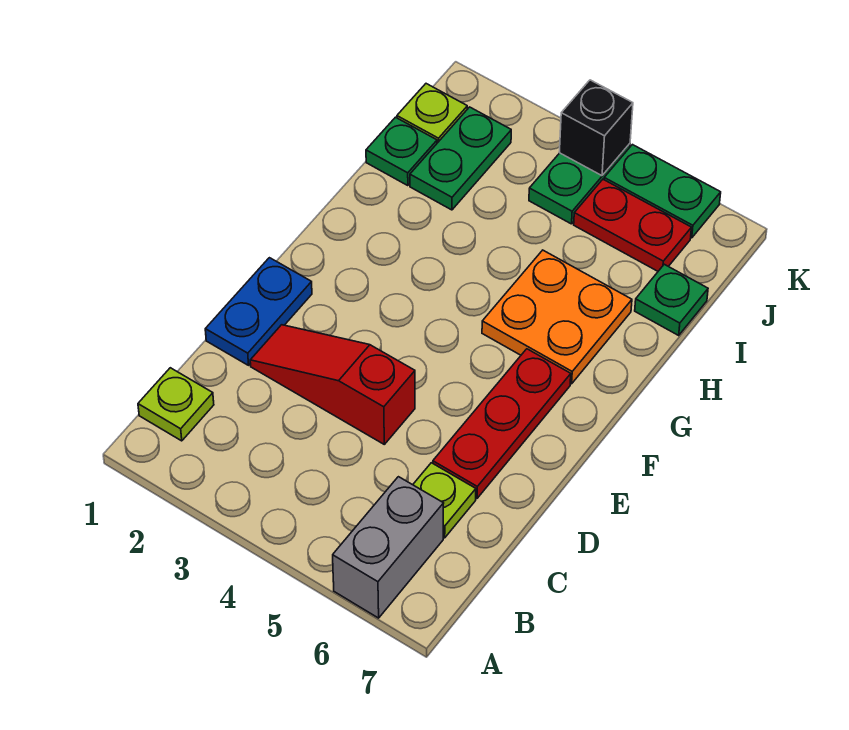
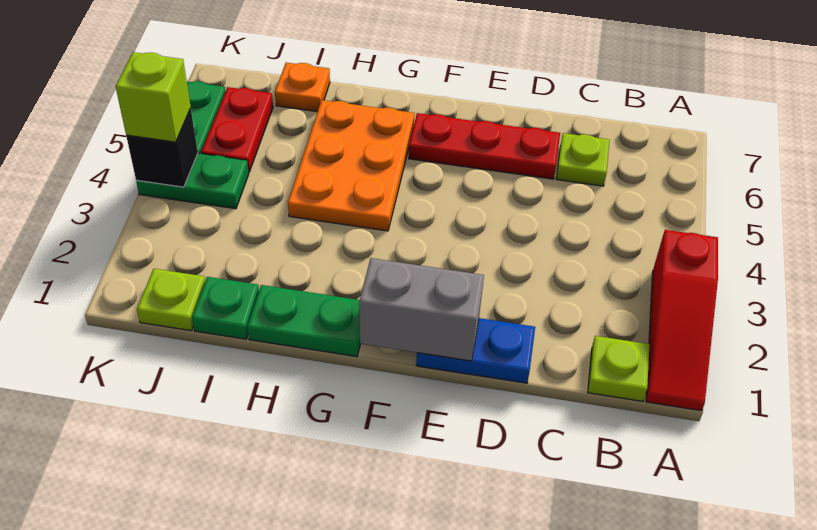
grey 1x2 brick [333,477,444,618] -> grey 1x2 brick moved to [359,258,484,361]
red 1x3 slope [250,325,415,444] -> red 1x3 slope moved to [646,230,718,411]
orange 2x2 plate [482,250,632,384] -> orange 2x3 plate [288,100,415,231]
green 1x2 plate [410,107,511,210] -> green 1x2 plate moved to [247,285,360,357]
green 1x1 plate [635,264,708,335] -> orange 1x1 plate [275,63,330,112]
none -> lime 1x1 brick [116,52,191,142]

